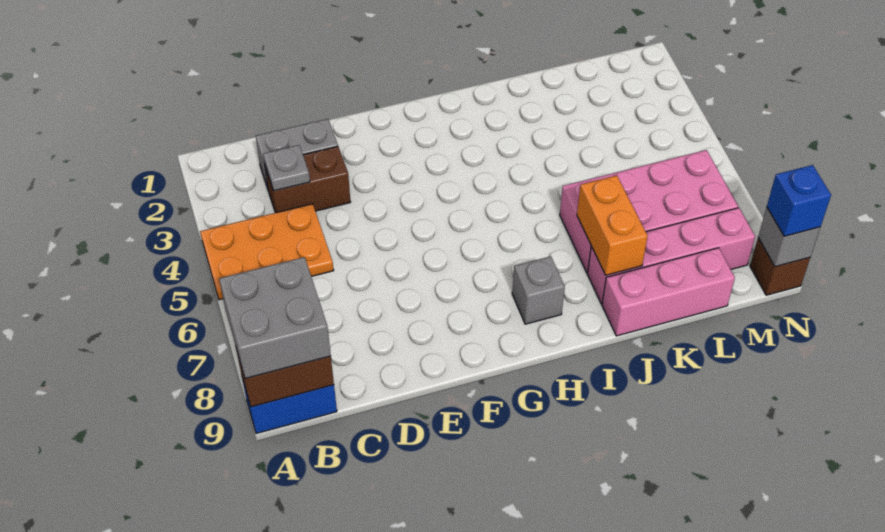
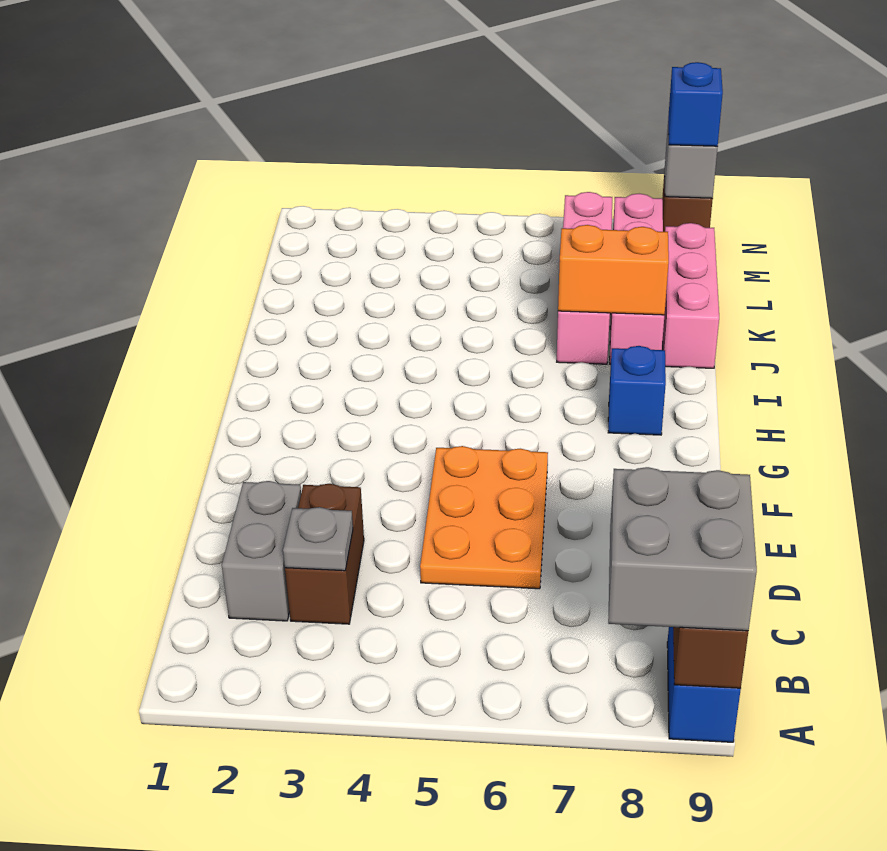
orange 2x3 plate [200,204,334,300] -> orange 2x3 plate moved to [420,446,548,589]
grey 1x1 brick [512,256,565,324] -> blue 1x1 brick [608,346,666,435]
pink 2x4 brick [560,150,738,273] -> pink 1x4 brick [557,192,612,364]

